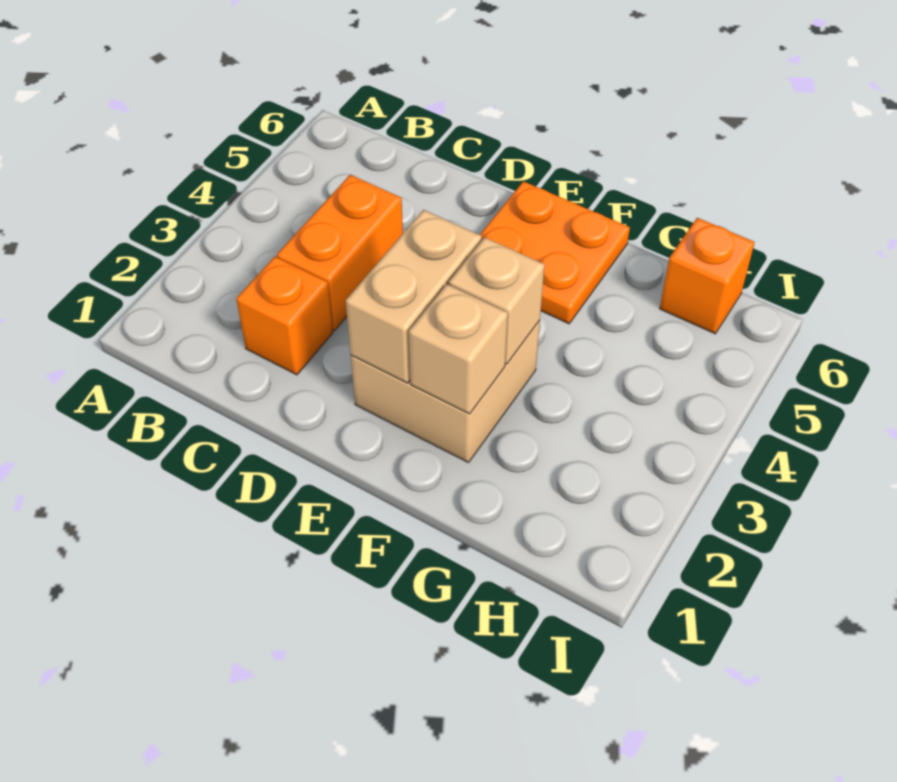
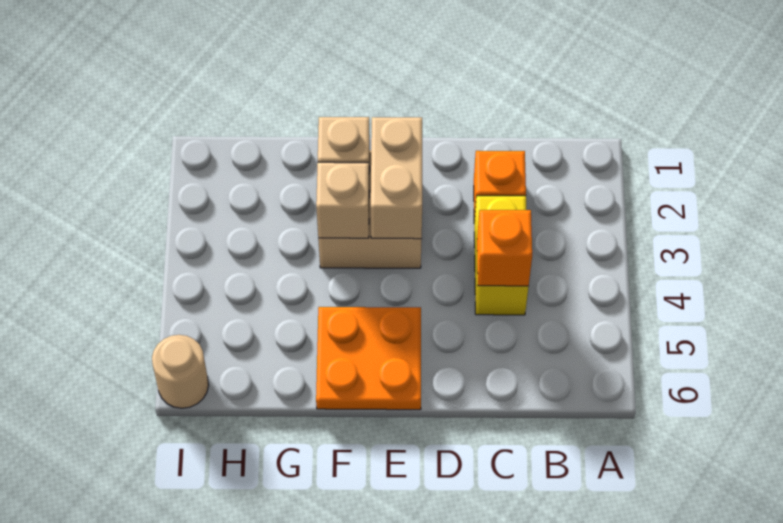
orange 1x2 brick [277,175,403,330] -> yellow 1x2 brick [474,196,529,315]
orange 1x1 brick [660,218,755,334] -> orange 1x1 brick moved to [477,210,532,286]
none -> tan 1x1 round brick [152,335,209,408]

